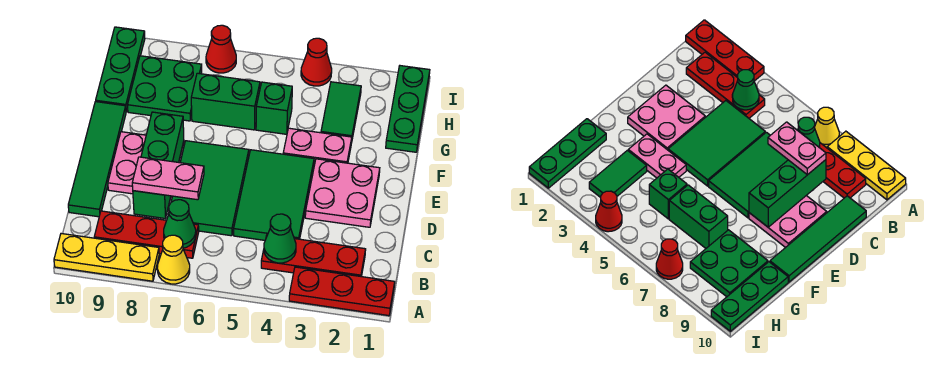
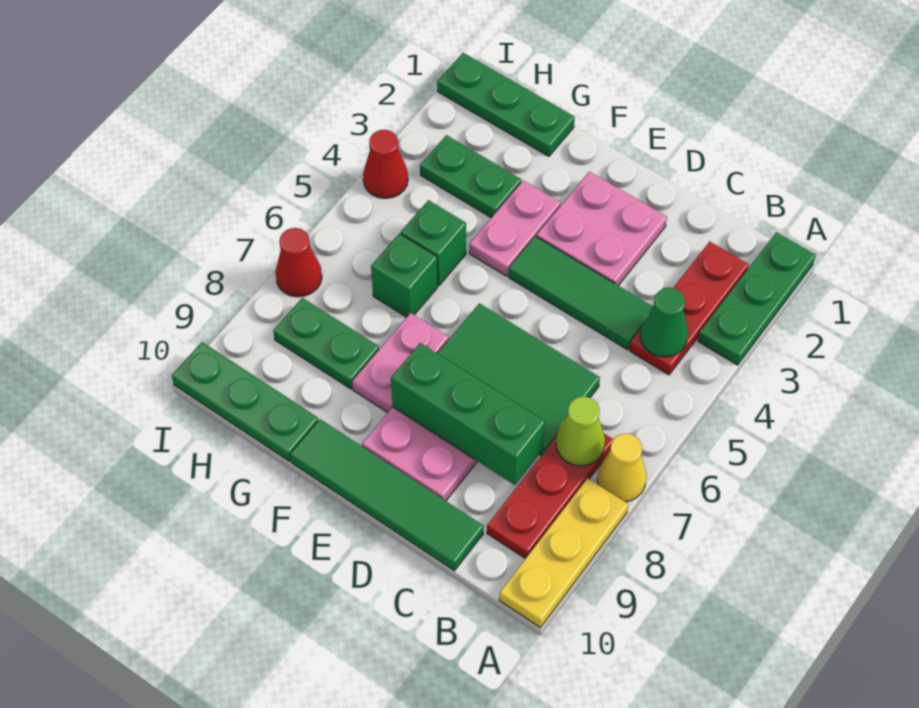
red 1x3 plate [289,267,395,316] -> green 1x3 plate [698,232,815,365]
green 1x1 cone [164,200,196,248] -> lime 1x1 cone [556,397,605,466]
green 2x3 tile [234,150,314,240] -> green 1x3 tile [509,236,653,350]
pink 1x2 plate [132,157,204,200] -> pink 1x2 plate moved to [352,313,449,413]
green 1x2 tile [321,82,361,139] -> green 1x2 plate [420,135,521,218]
green 1x2 brick [191,73,260,130] -> green 1x1 brick [371,234,438,317]
green 2x2 plate [128,56,202,121] -> green 1x2 plate [273,298,379,389]

